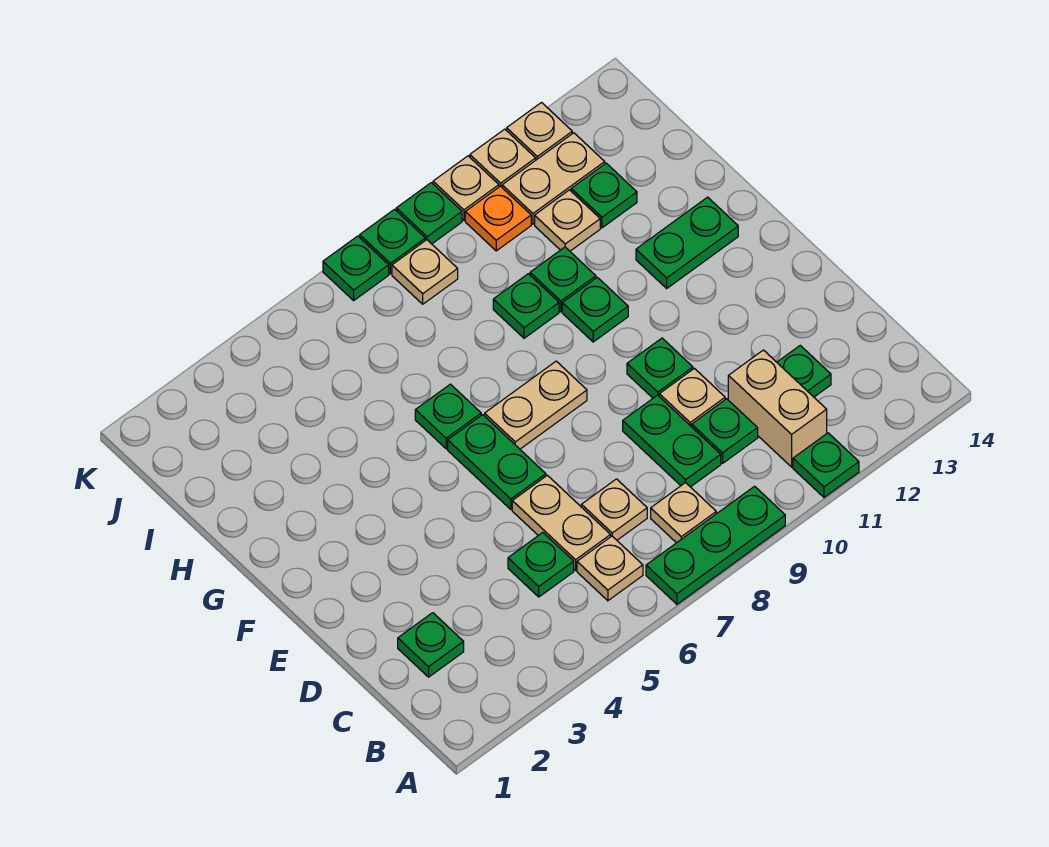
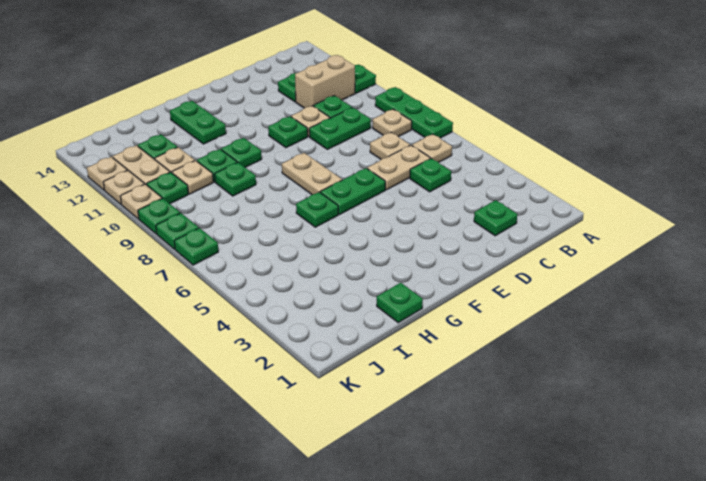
none -> green 1x1 plate [377,283,423,323]
tan 1x1 plate [392,240,458,304] -> tan 1x1 plate moved to [172,161,213,194]
orange 1x1 plate [465,186,531,251] -> green 1x1 plate [147,172,188,204]

